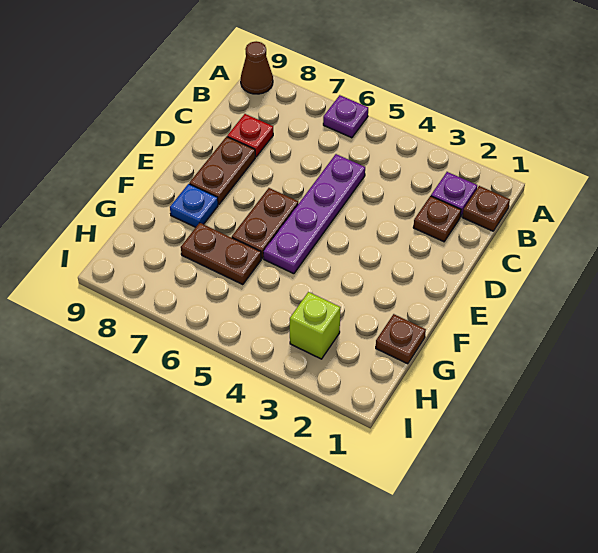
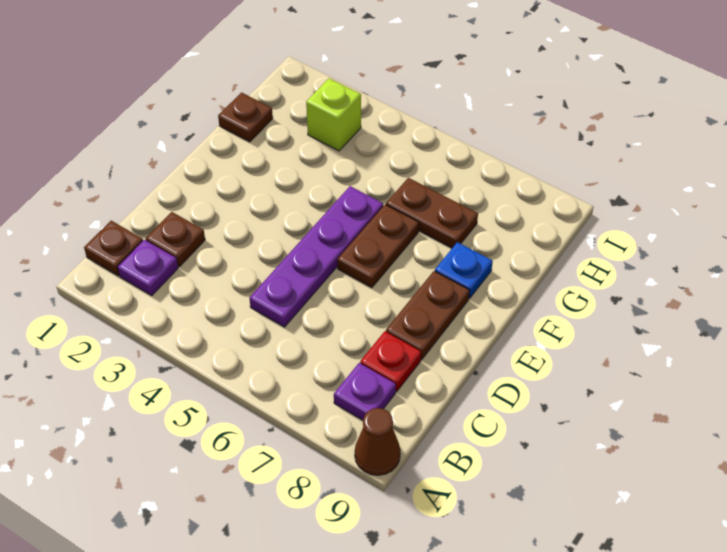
purple 1x1 plate [323,95,368,138] -> purple 1x1 plate moved to [334,363,396,420]

